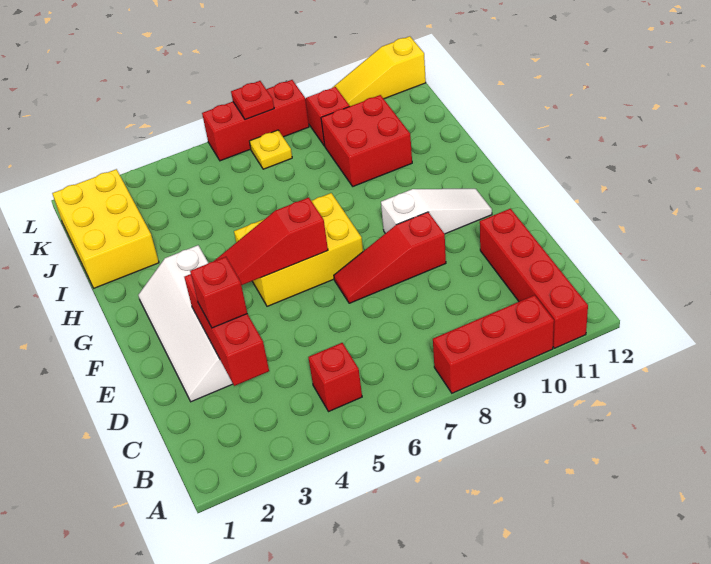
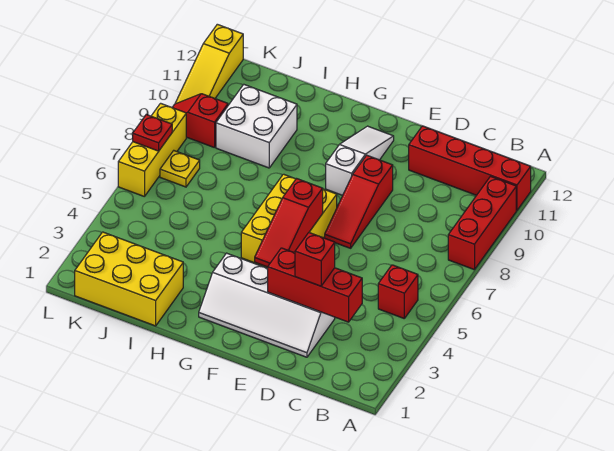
red 2x2 brick [321,95,412,186] -> white 2x2 brick [216,85,297,168]
red 1x3 brick [202,80,309,161] -> yellow 1x3 brick [118,103,186,197]

